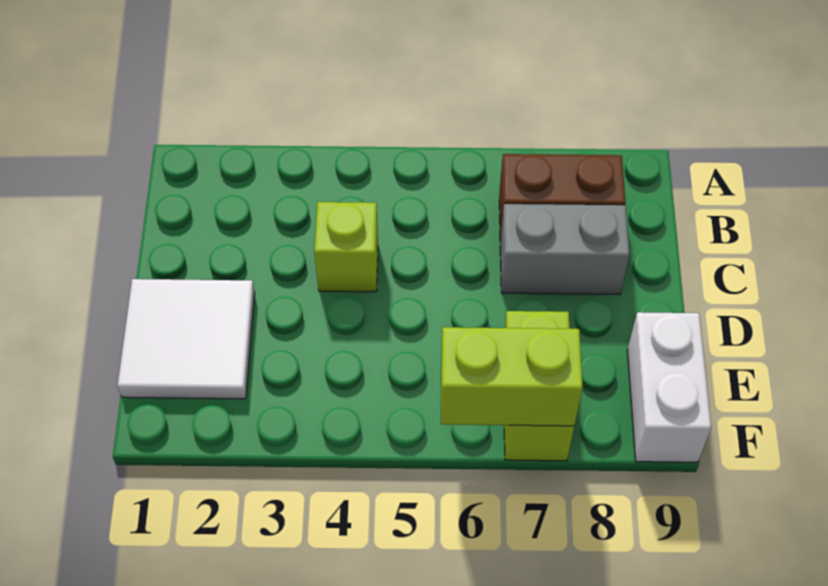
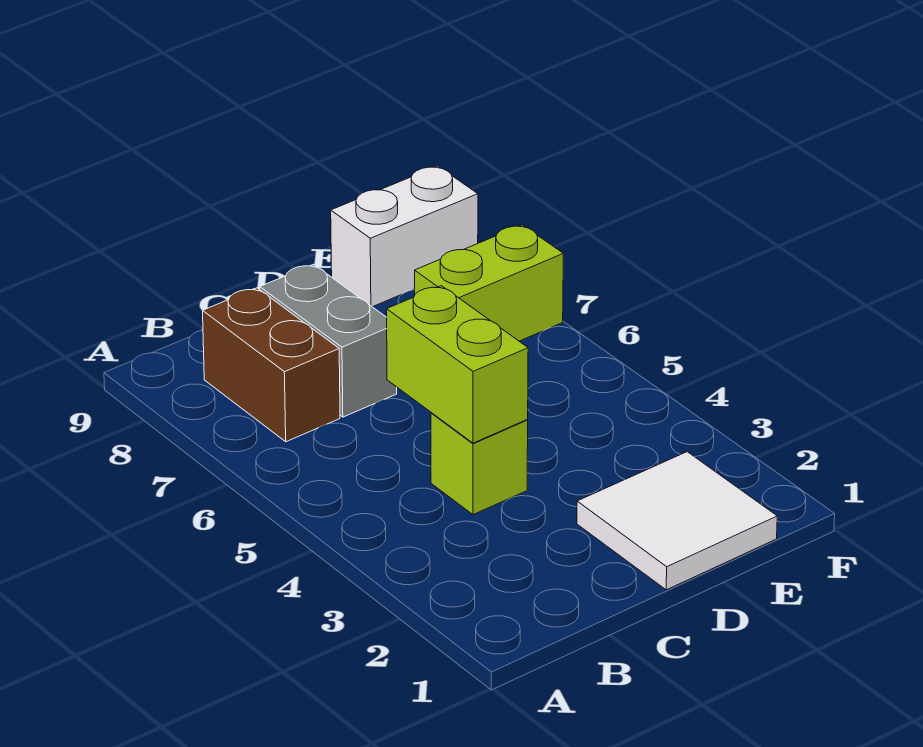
lime 1x2 brick [441,327,583,426] -> lime 1x2 brick moved to [387,286,528,443]

